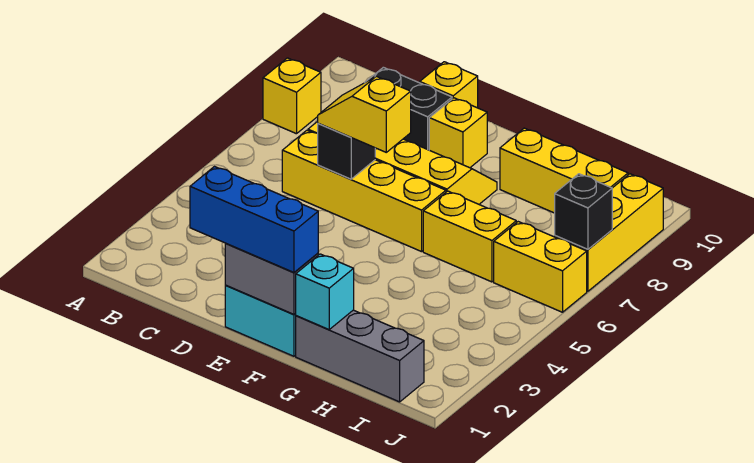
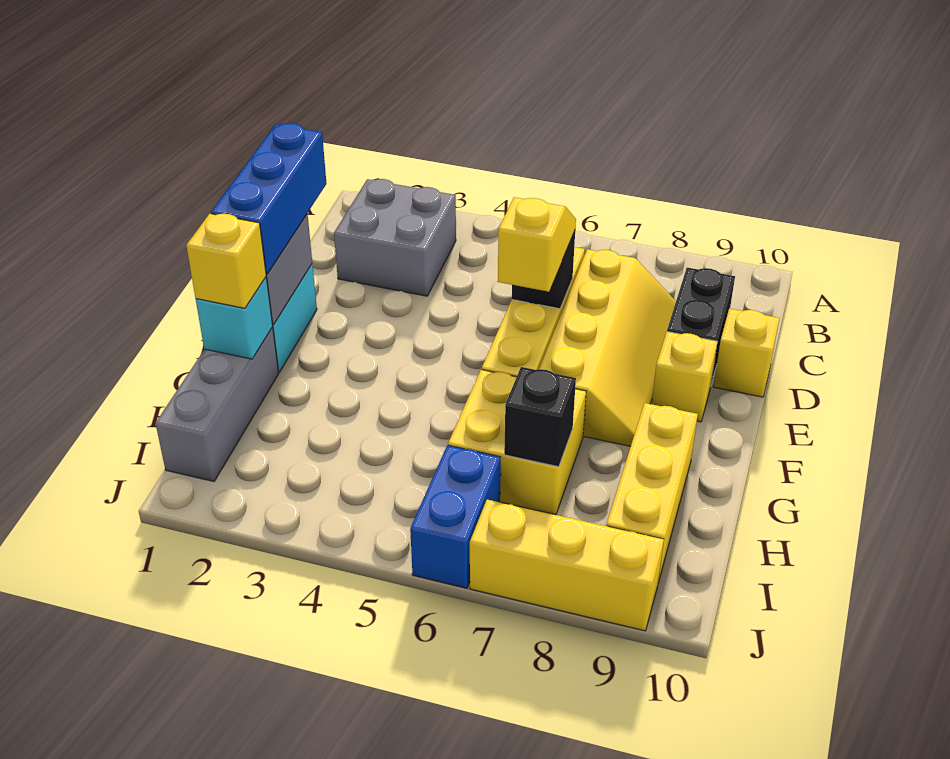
yellow 1x1 brick [263,58,321,134] -> yellow 1x1 brick moved to [186,214,266,308]
none -> grey 2x2 brick [334,179,456,296]
yellow 1x2 brick [423,191,516,282] -> yellow 2x2 brick [448,370,586,515]
yellow 1x2 brick [494,222,587,312] -> blue 1x2 brick [410,445,501,588]
black 1x1 brick [555,174,612,249] -> black 1x1 brick moved to [504,367,576,467]

